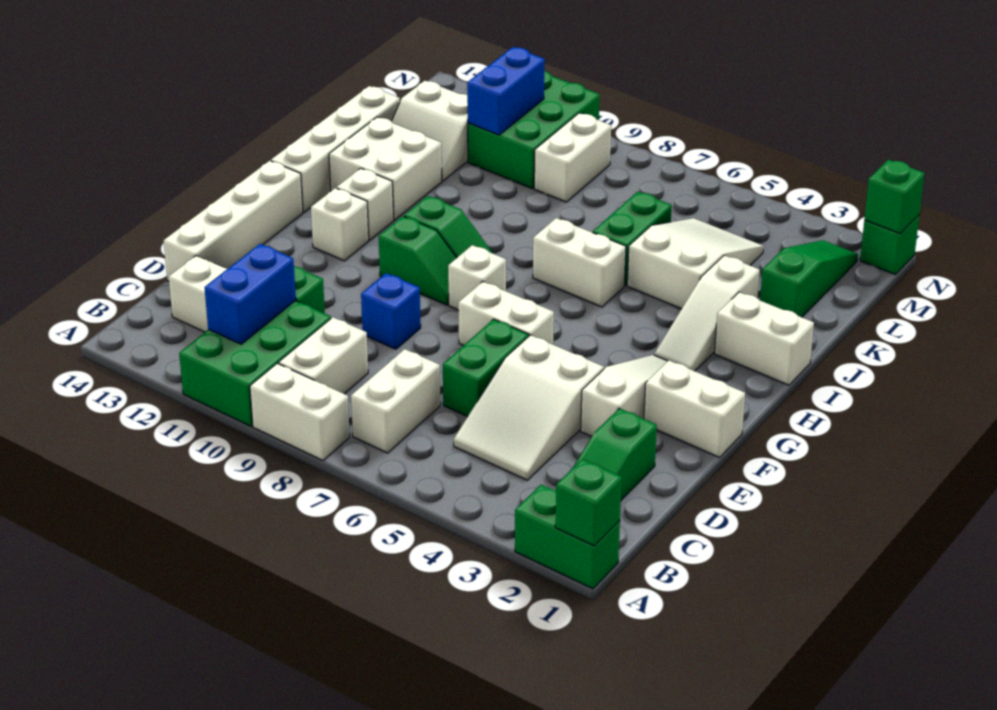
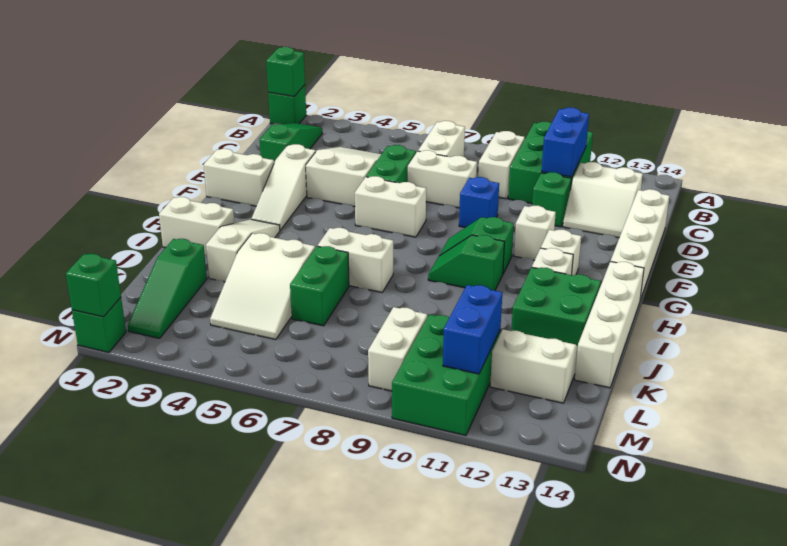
green 1x2 brick [515,484,620,589] -> green 1x1 brick [268,85,306,124]
white 1x2 brick [250,363,350,461] -> white 1x2 brick moved to [408,150,477,208]
white 1x1 brick [448,245,506,310] -> white 1x1 brick moved to [514,206,556,260]
white 2x2 brick [329,117,442,220] -> green 2x2 brick [511,267,601,347]

